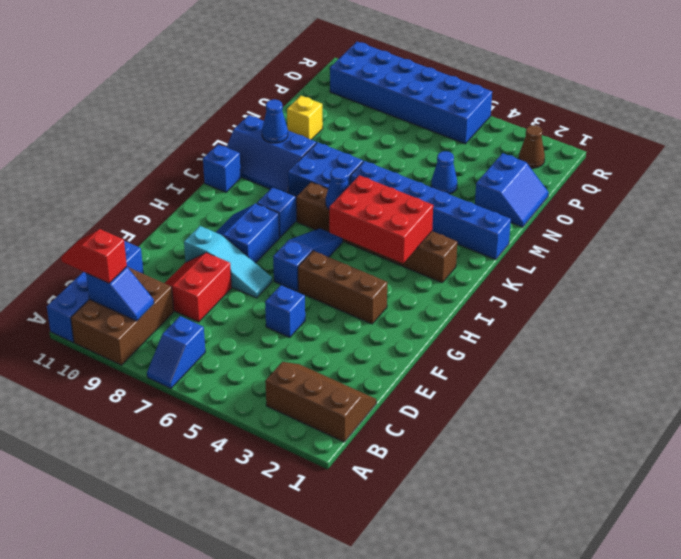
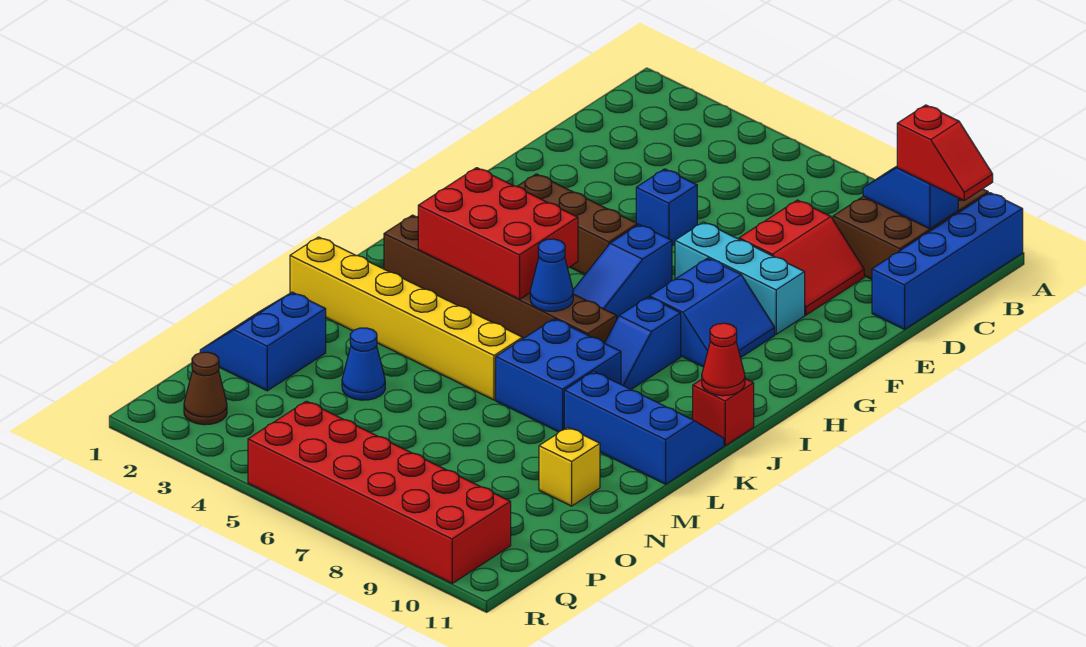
blue 1x2 slope [147,316,205,388] -> none
brown 2x3 slope [265,362,376,442] -> none
cyan 1x3 slope [184,226,272,298] -> cyan 1x3 brick [675,222,805,334]
blue 1x1 brick [203,144,241,192] -> red 1x1 brick [693,379,754,445]
none -> red 1x1 cone [702,323,745,396]
blue 1x6 brick [350,161,511,260] -> yellow 1x6 brick [290,237,523,400]
blue 1x1 cone [262,99,288,143] -> none
blue 2x6 brick [330,42,492,144] -> red 2x6 brick [248,401,511,583]

